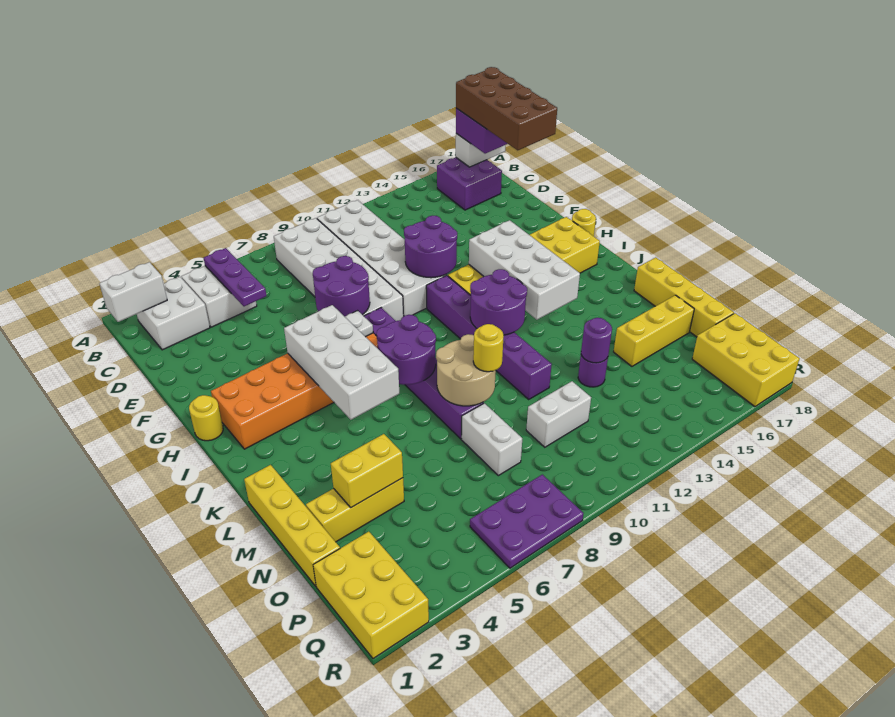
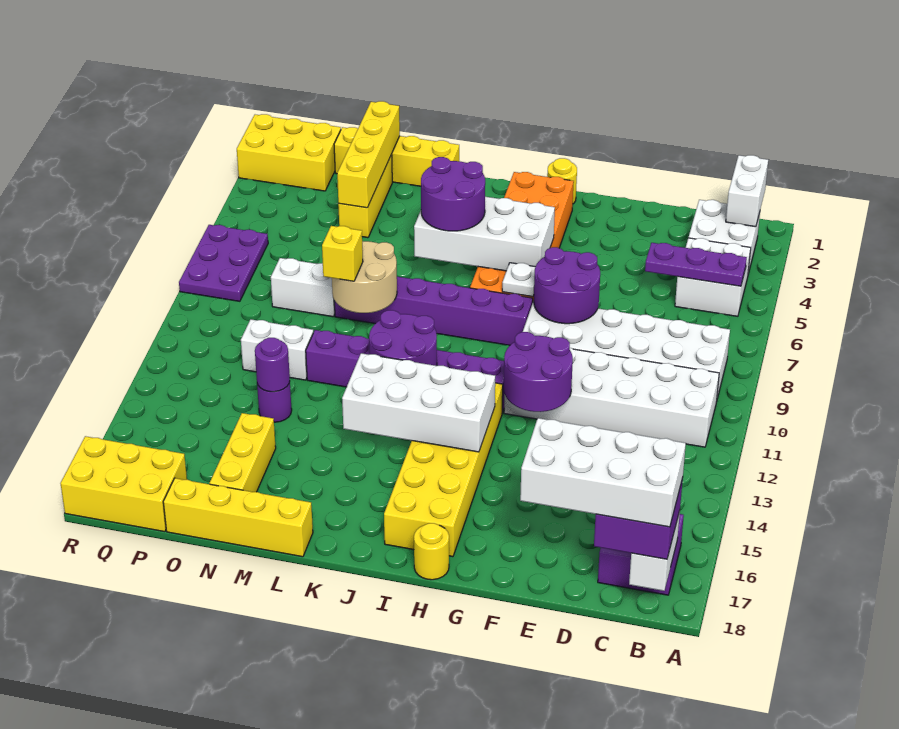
brown 2x4 brick [456,67,557,150] -> white 2x4 brick [520,418,686,527]
purple 2x2 round brick [376,315,436,385] -> purple 2x2 round brick moved to [421,157,485,231]
yellow 1x1 round brick [473,324,504,372] -> yellow 1x1 brick [322,226,363,281]
yellow 1x2 brick [331,434,403,508] -> yellow 1x4 brick [337,101,400,208]
white 1x2 brick [526,381,591,447] -> white 1x2 brick turned to [241,319,313,380]

